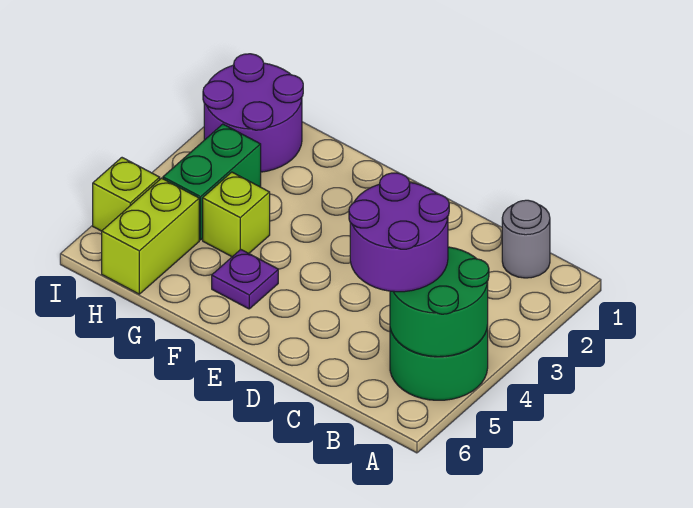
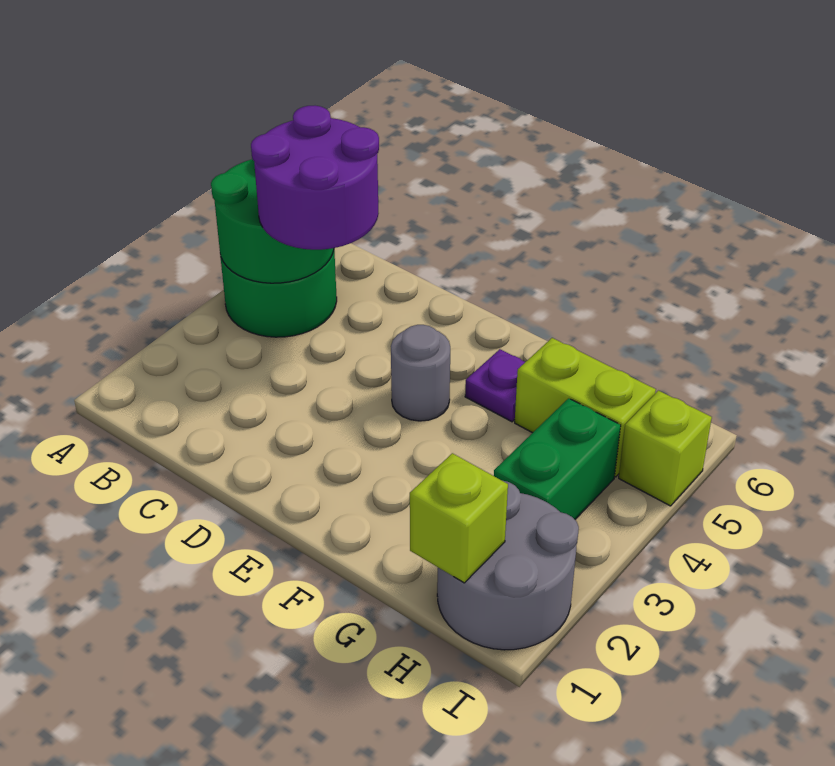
grey 1x1 round brick [502,200,550,278] -> grey 1x1 round brick moved to [391,325,450,421]
lime 1x1 brick [203,172,270,257] -> lime 1x1 brick moved to [410,453,508,583]
purple 2x2 round brick [203,54,303,172] -> grey 2x2 round brick [437,481,579,650]
lime 1x2 brick [102,178,199,294] -> lime 1x2 brick turned to [515,338,656,477]

